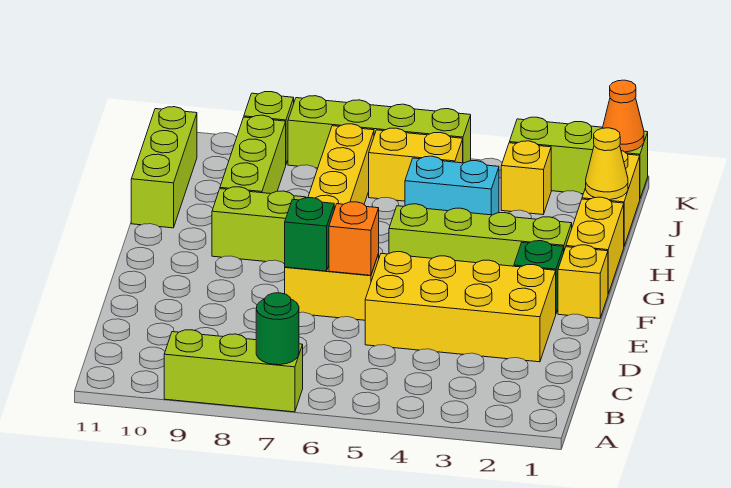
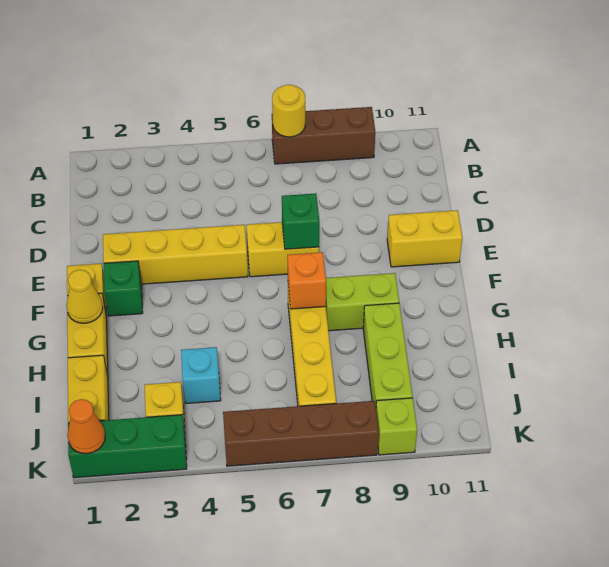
lime 1x3 brick [164,330,303,412] -> brown 1x3 brick [272,107,375,164]
green 1x1 round brick [256,293,299,365] -> yellow 1x1 round brick [272,85,305,137]
yellow 2x4 brick [365,252,556,362] -> yellow 1x4 brick [103,225,248,284]
orange 1x1 brick [329,202,379,275] -> orange 1x1 brick moved to [287,252,326,309]
lime 1x4 brick [389,204,572,266] -> none
lime 1x3 brick [131,107,197,228] -> none
yellow 1x1 cone [586,128,628,200] -> yellow 1x1 cone moved to [66,270,103,323]
cyan 1x2 brick [405,156,499,215] -> cyan 1x1 brick [181,347,221,404]
yellow 1x2 brick [369,128,463,201] -> yellow 1x2 brick moved to [387,210,463,267]
lime 1x3 brick [509,117,648,198] -> green 1x3 brick [68,415,187,478]
lime 1x4 brick [288,96,471,168] -> brown 1x4 brick [223,401,379,466]

